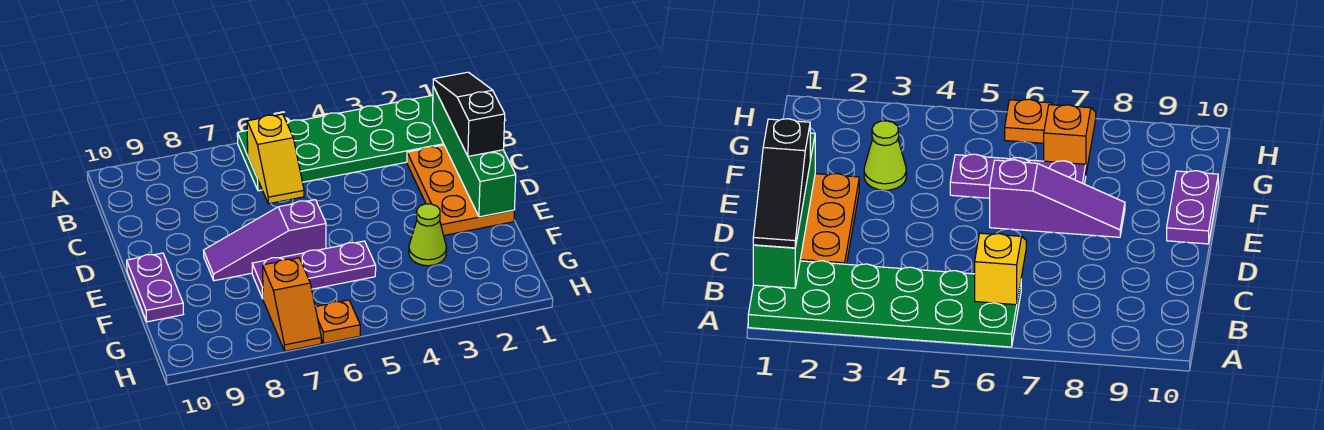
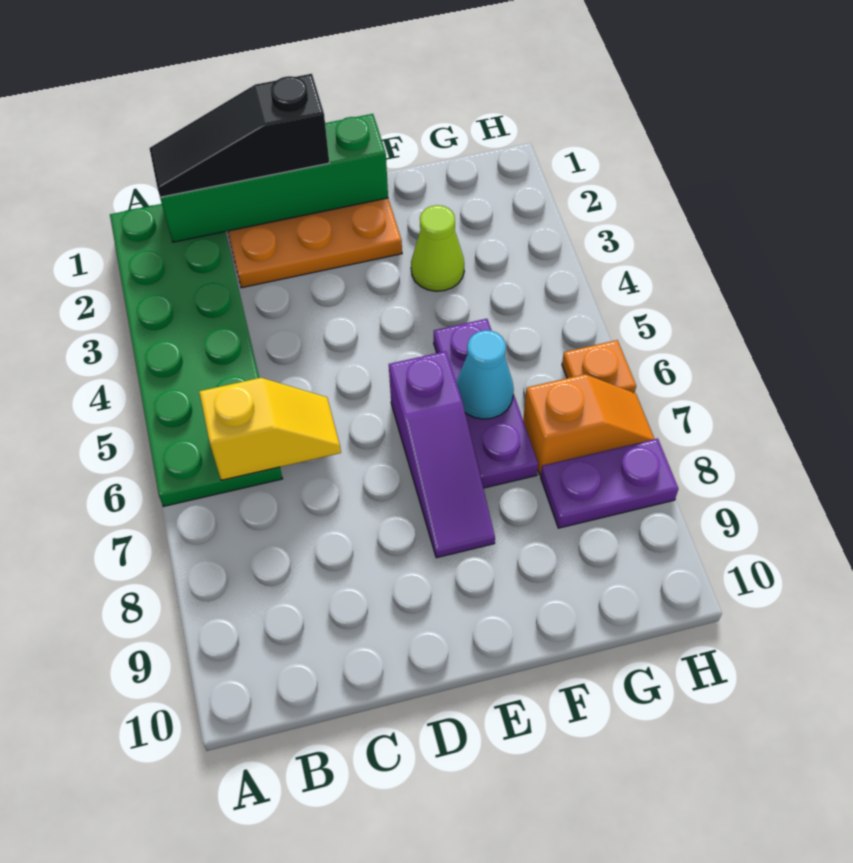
purple 1x2 plate [127,253,183,322] -> purple 1x2 plate moved to [541,439,678,528]
none -> cyan 1x1 cone [456,330,514,419]

